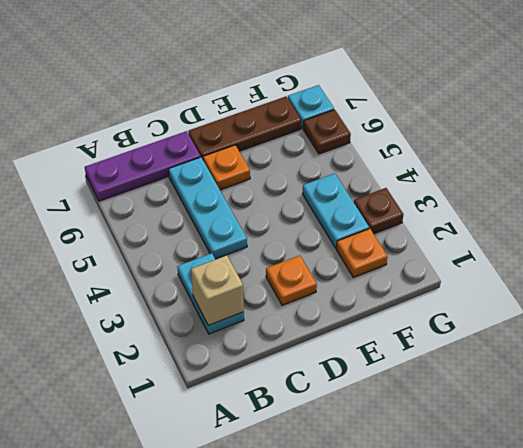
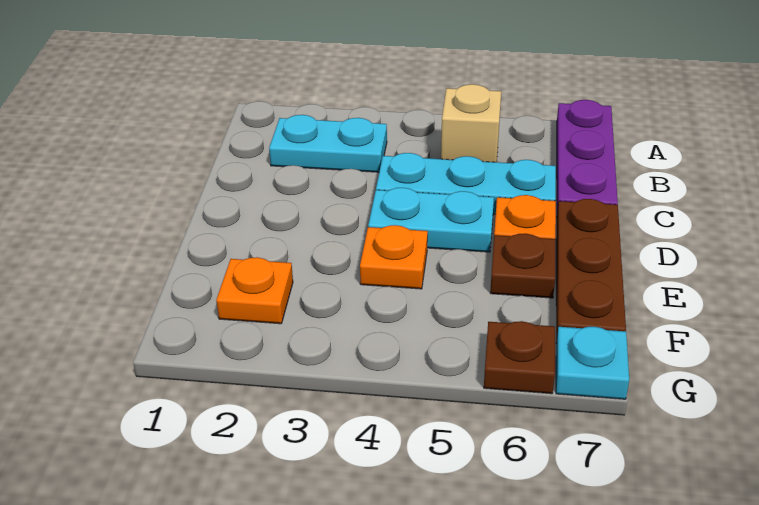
tan 1x1 brick [191,255,244,326] -> tan 1x1 brick moved to [441,84,501,162]
orange 1x1 plate [266,255,317,305] -> orange 1x1 plate moved to [360,225,428,289]
cyan 1x2 plate [303,173,369,248] -> cyan 1x2 plate moved to [368,188,494,252]
brown 1x1 plate [354,188,403,234] -> brown 1x1 plate moved to [490,233,555,298]

